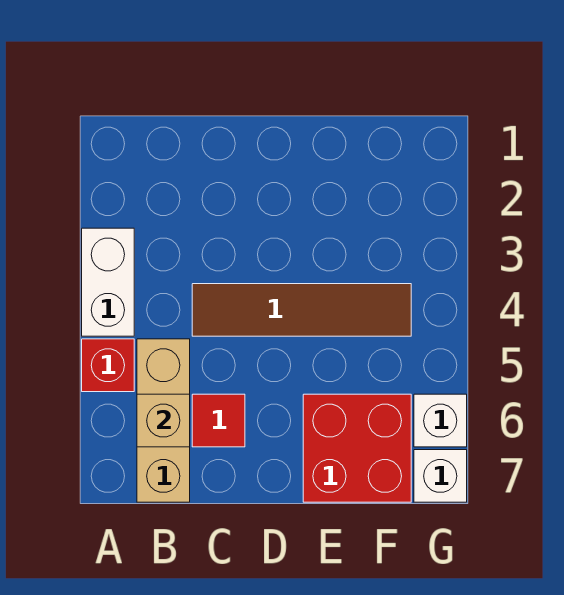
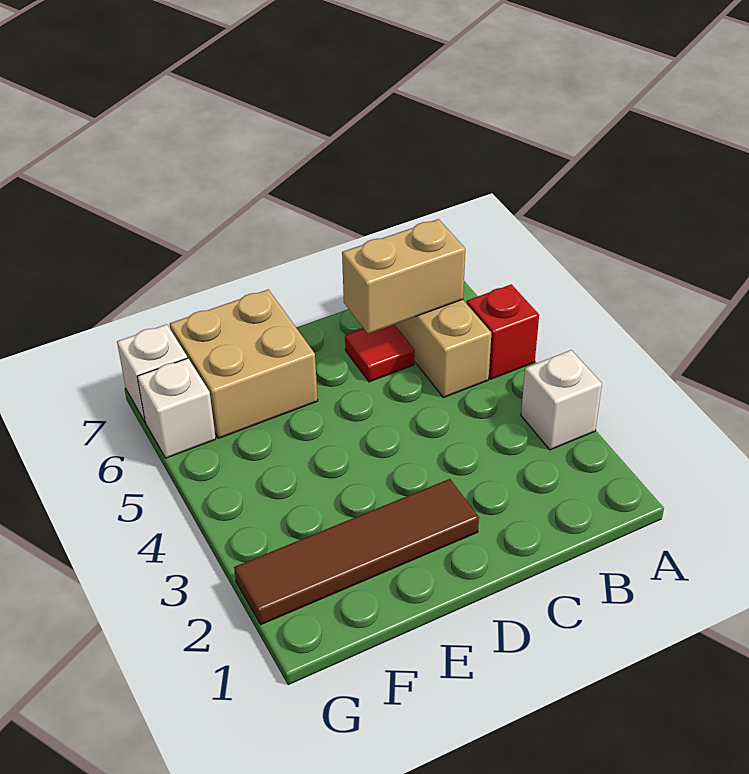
white 1x2 brick [82,228,134,336] -> white 1x1 brick [521,350,602,450]
tan 1x1 brick [137,394,190,447] -> tan 1x2 brick [342,219,465,334]
brown 1x4 tile [192,284,411,336] -> brown 1x4 tile moved to [234,479,479,625]
red 2x2 brick [303,394,411,502] -> tan 2x2 brick [170,290,318,438]

